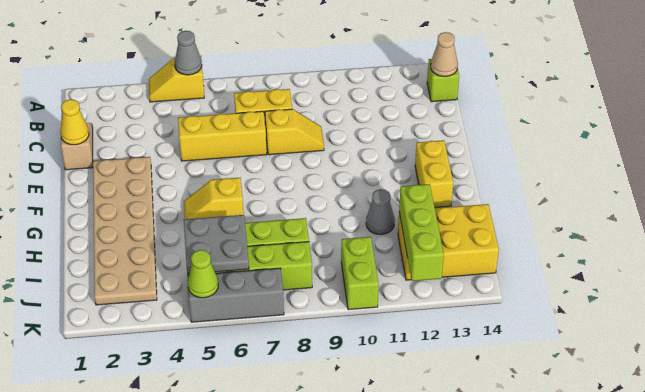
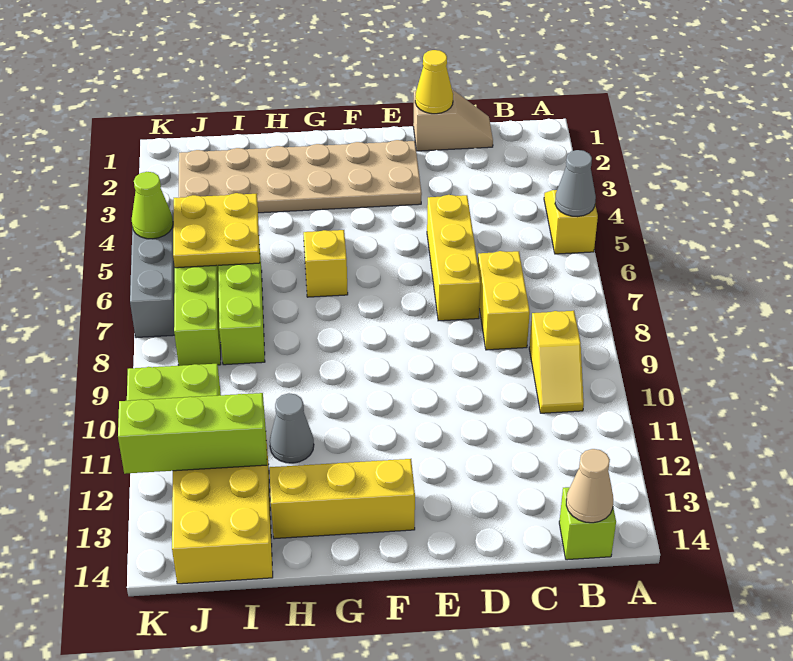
yellow 1x2 slope [265,109,324,155] -> yellow 1x2 slope moved to [529,311,584,413]
yellow 1x2 brick [415,140,453,208] -> yellow 1x3 brick [269,459,415,539]
grey 2x2 plate [184,215,249,274] -> yellow 2x2 plate [173,193,260,268]

